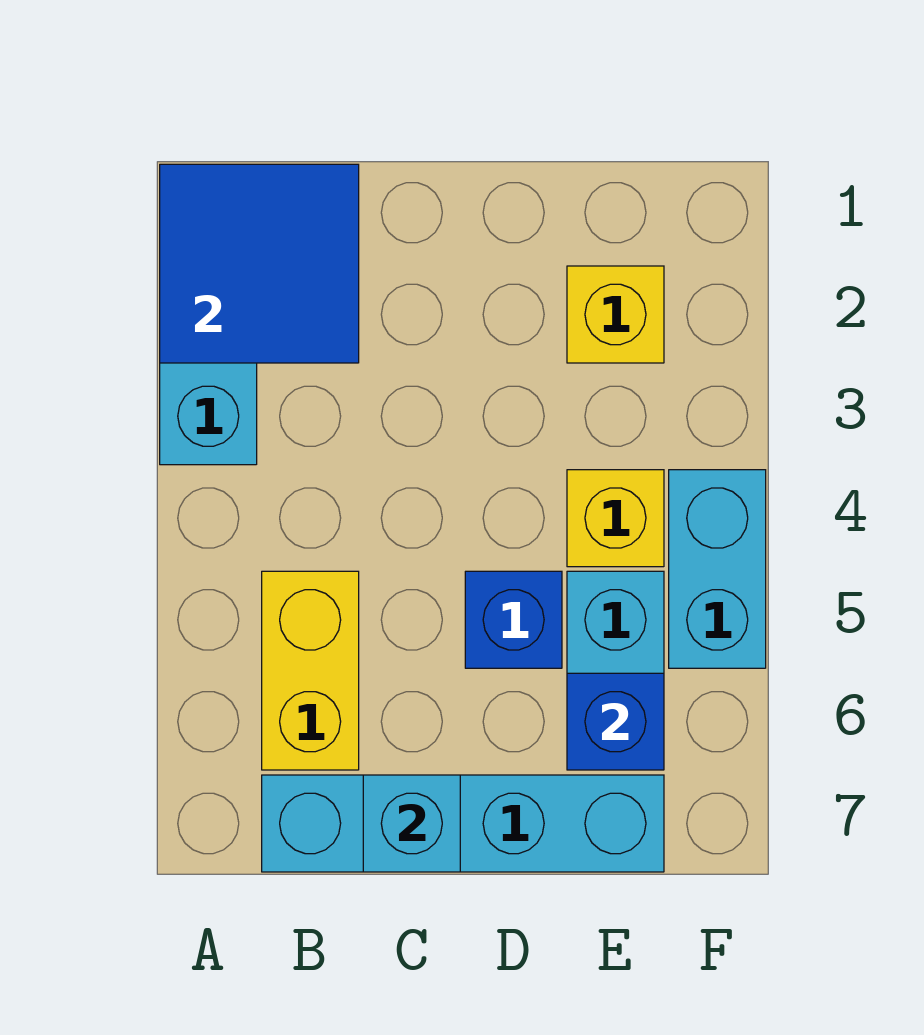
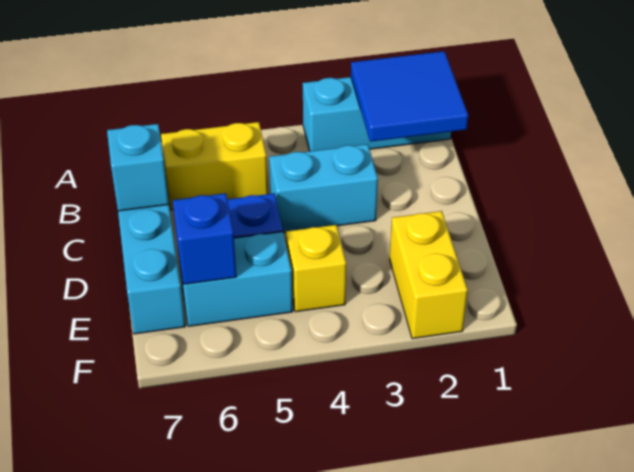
yellow 1x1 brick [567,266,664,363] -> yellow 1x2 brick [390,211,468,339]
cyan 1x2 brick [669,470,766,668] -> cyan 1x2 brick moved to [269,144,378,233]

